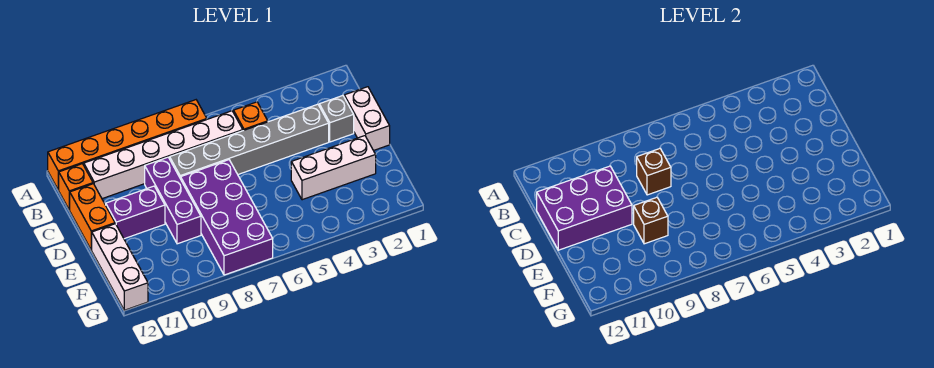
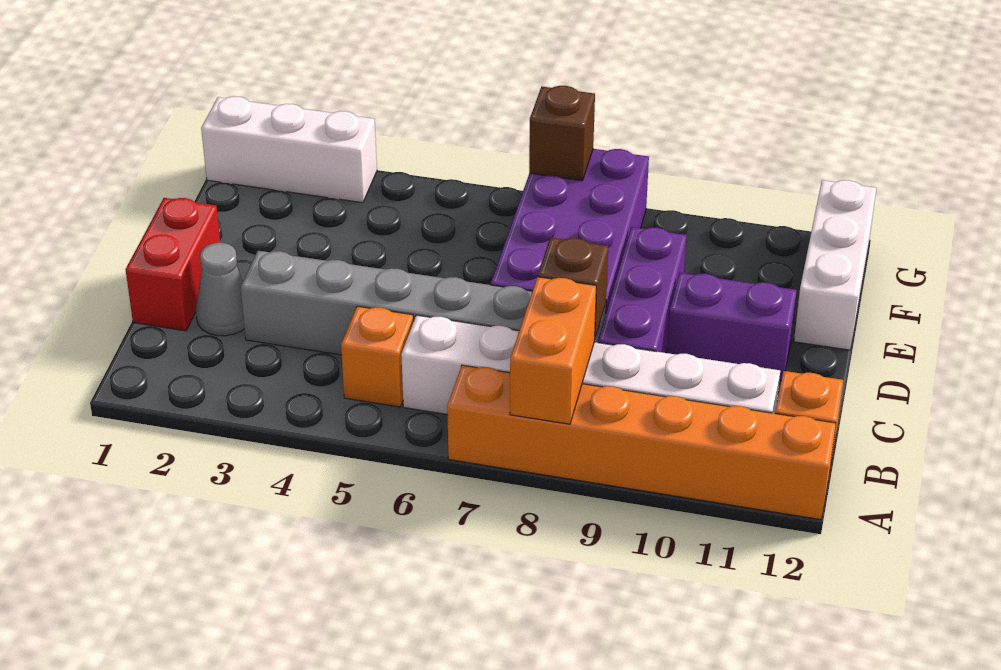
white 1x2 brick [344,87,390,151] -> red 1x2 brick [126,198,220,331]
grey 1x1 brick [319,95,354,142] -> grey 1x1 cone [196,243,245,336]
purple 2x3 brick [537,166,632,250] -> none
orange 1x2 brick [70,184,115,250] -> orange 1x2 brick moved to [510,277,596,424]
white 1x3 brick [291,136,376,200] -> white 1x3 brick moved to [201,96,377,203]
brown 1x1 brick [634,197,668,244] -> brown 1x1 brick moved to [529,86,595,181]

